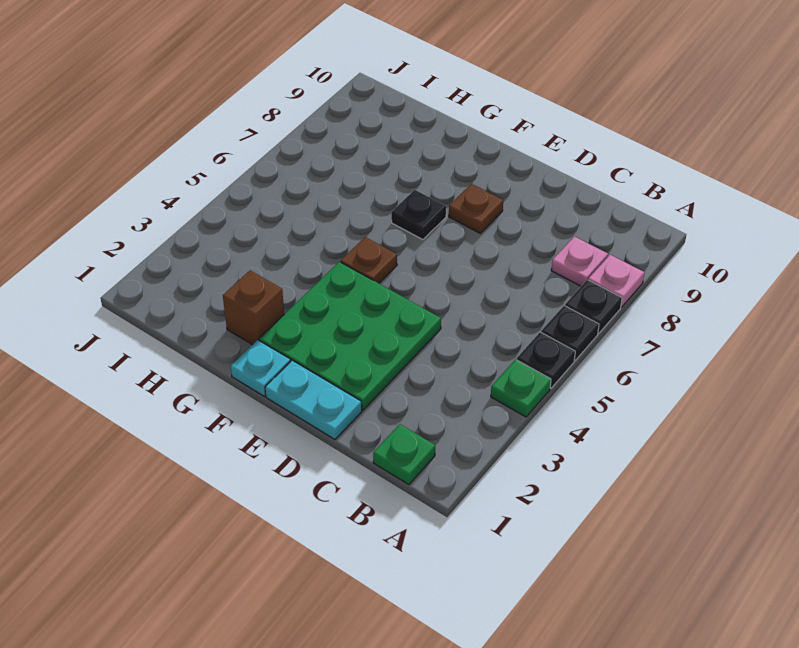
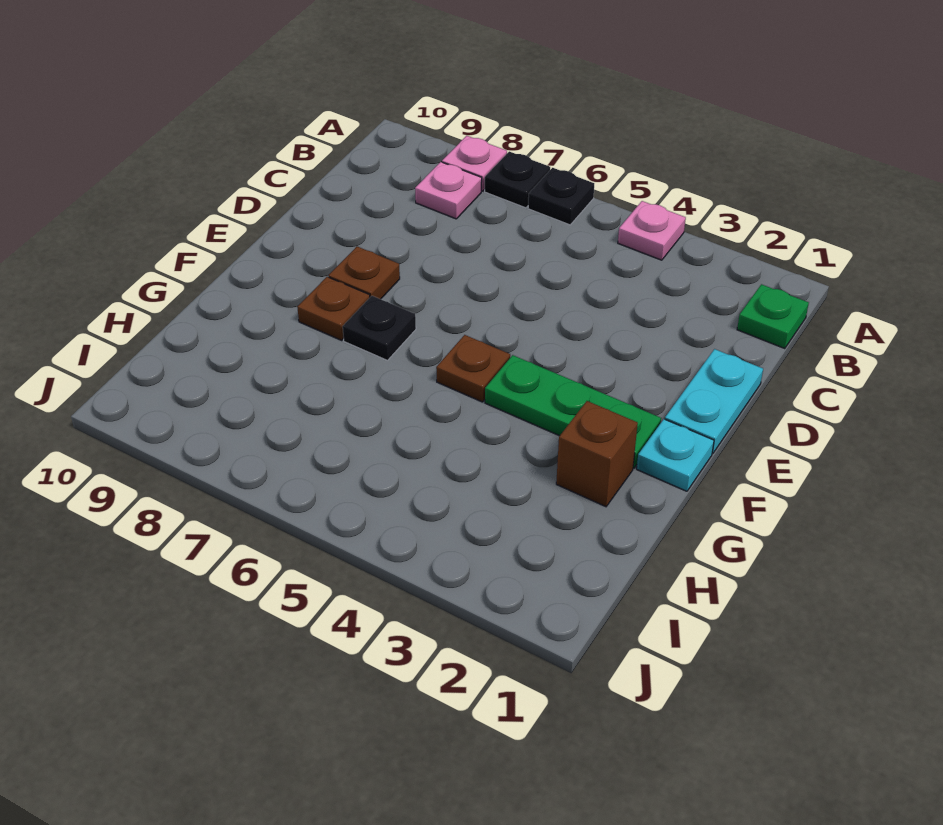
green 1x1 plate [491,360,551,417] -> pink 1x1 plate [618,201,686,260]
black 1x1 plate [517,332,575,388] -> none
green 3x3 plate [259,262,441,410] -> green 1x3 plate [485,355,661,468]
none -> brown 1x1 plate [297,277,370,340]

